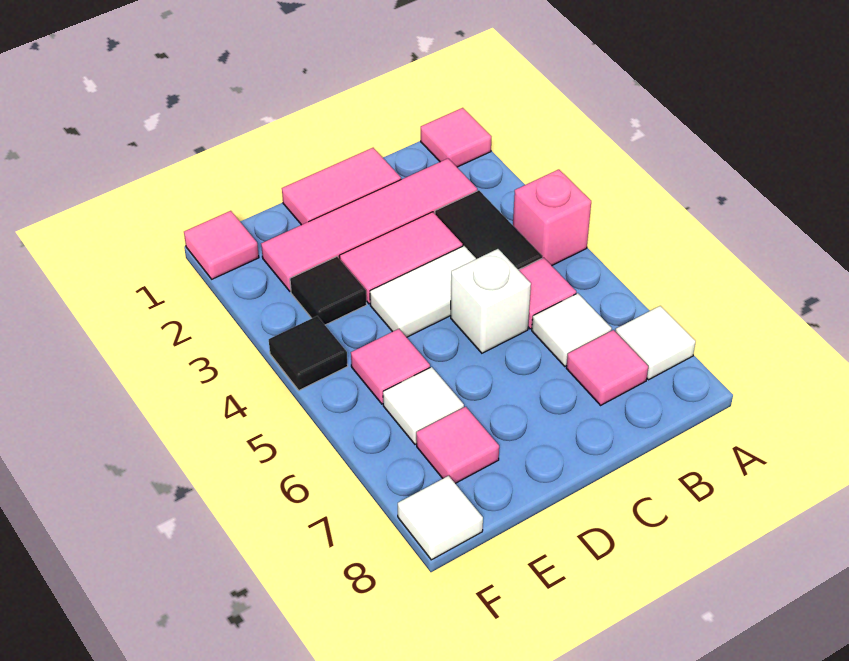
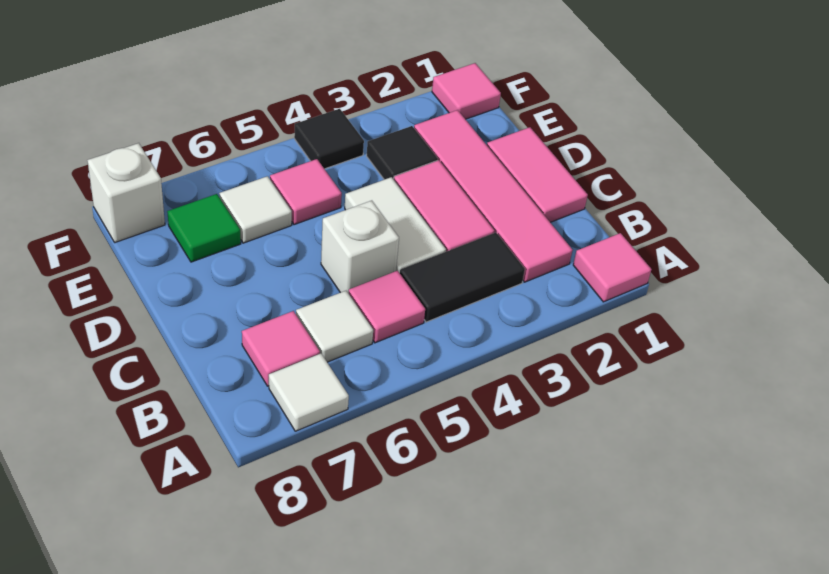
pink 1x1 brick [513,169,591,265] -> none
pink 1x1 tile [416,407,499,483] -> green 1x1 tile [167,194,241,262]
white 1x1 tile [398,476,483,560] -> white 1x1 brick [87,143,165,243]

